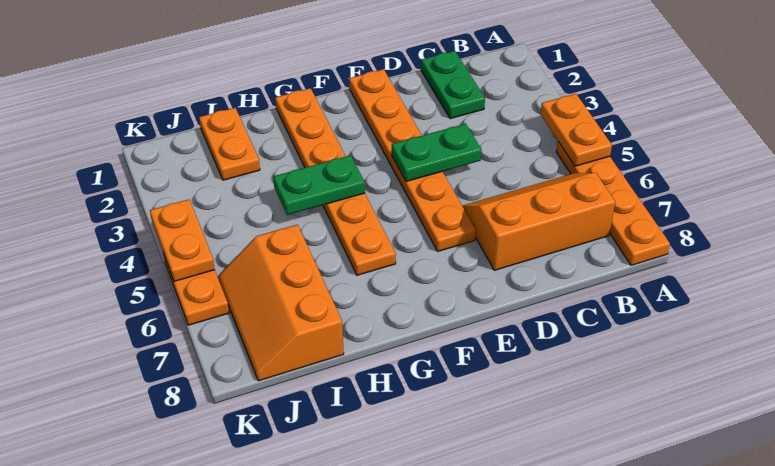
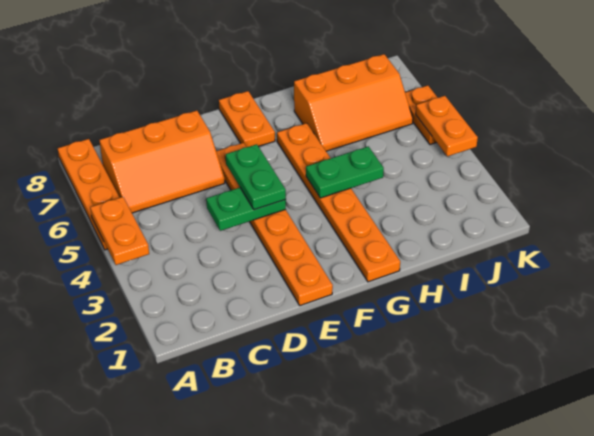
green 1x2 plate [421,51,485,119] -> green 1x2 plate moved to [226,144,286,210]
orange 1x2 plate [199,108,260,180] -> orange 1x2 plate moved to [219,91,275,147]
orange 2x3 slope [218,225,344,381] -> orange 2x3 slope turned to [294,54,413,151]

